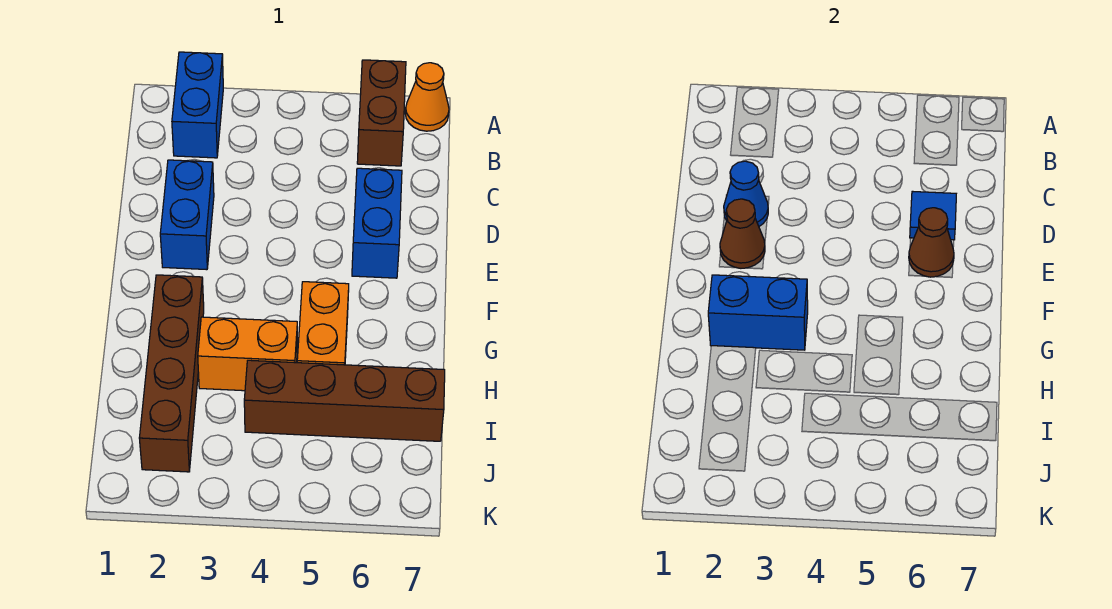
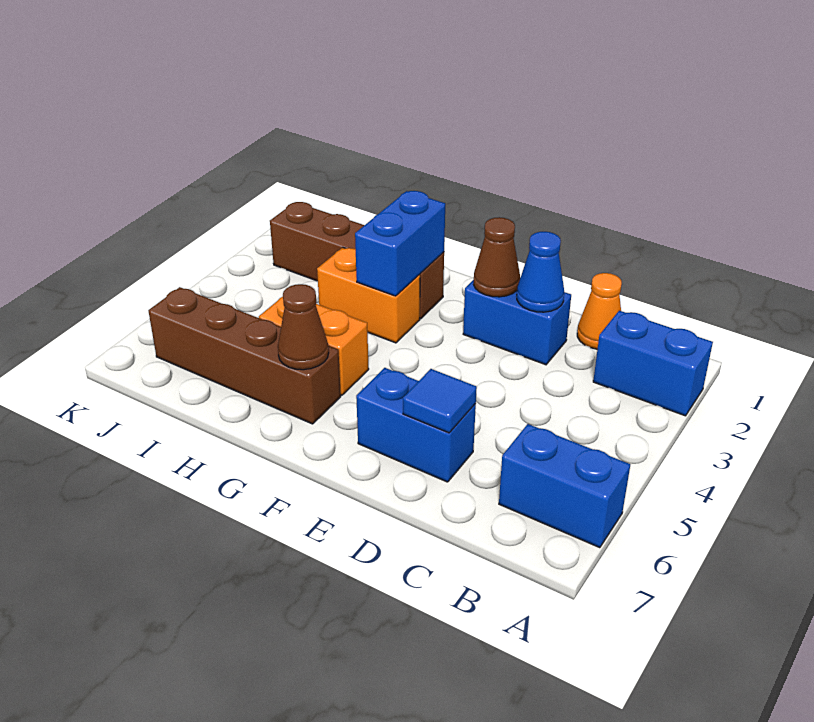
brown 1x2 brick [357,60,406,166] -> blue 1x2 brick [499,424,630,548]
orange 1x1 cone [405,63,449,131] -> orange 1x1 cone moved to [577,273,622,349]
brown 1x1 cone [909,208,954,277] -> brown 1x1 cone moved to [278,284,329,370]
orange 1x2 brick [198,317,297,391] -> orange 1x2 brick turned to [317,247,420,343]
brown 1x4 brick [244,360,445,441] -> brown 1x4 brick turned to [148,287,341,424]

